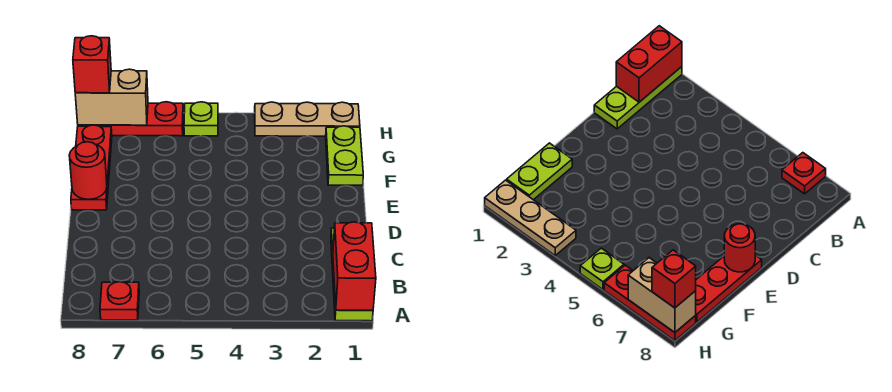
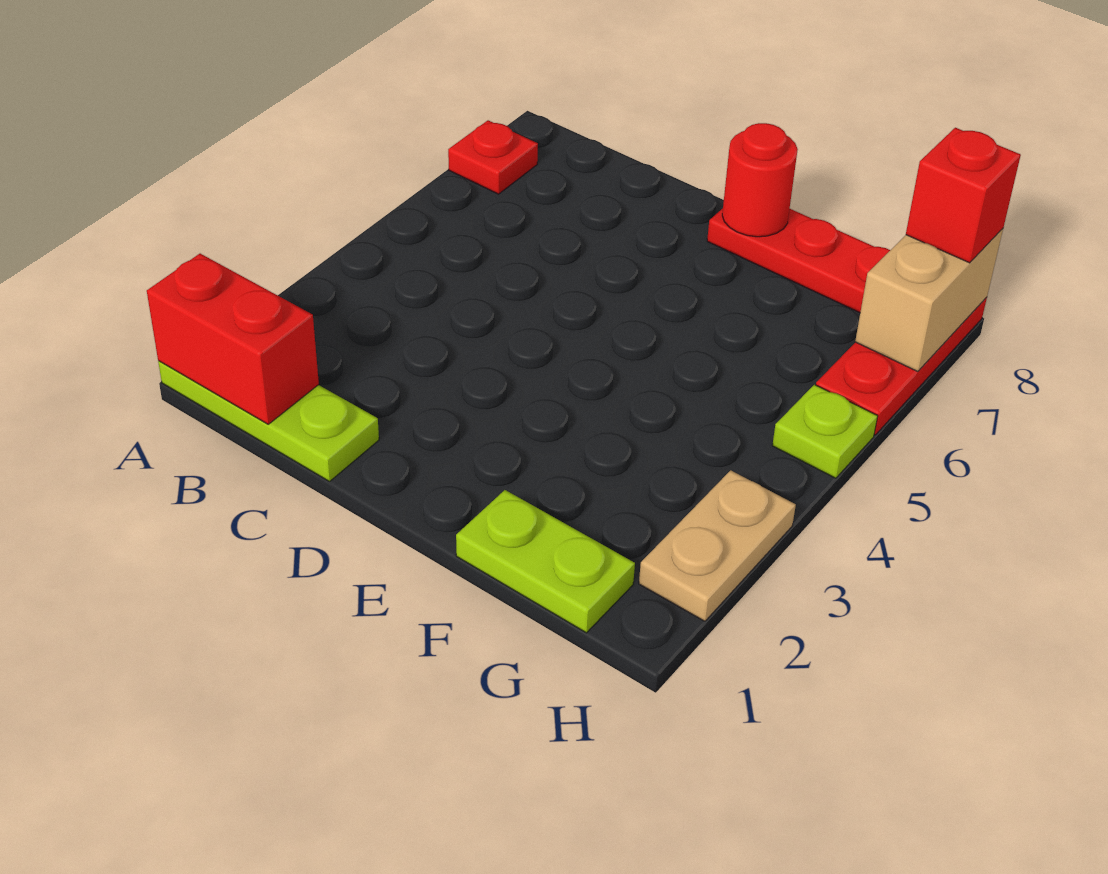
tan 1x3 plate [255,102,360,136] -> tan 1x2 plate [639,470,796,621]

